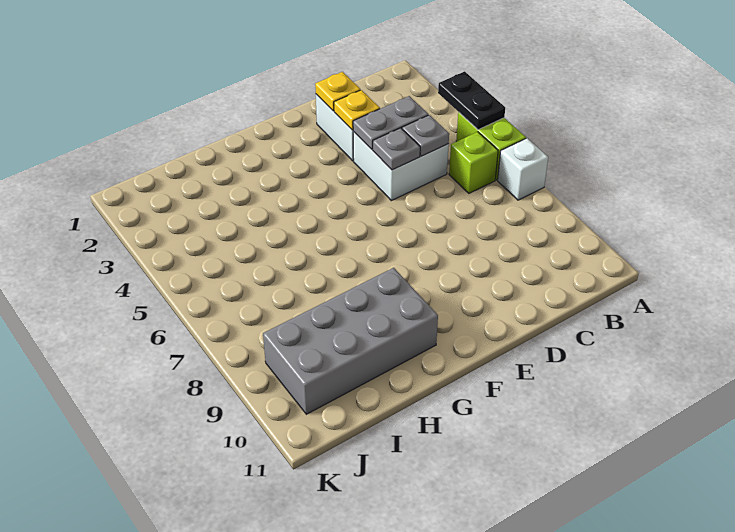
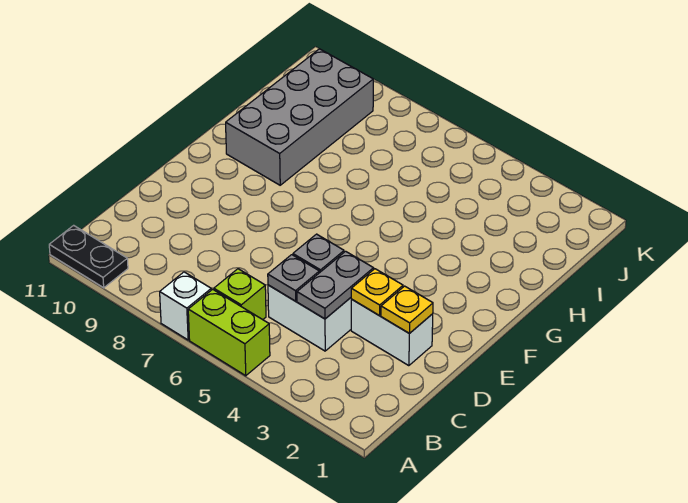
black 1x2 plate [438,71,505,130] -> black 1x2 plate moved to [49,225,128,288]

